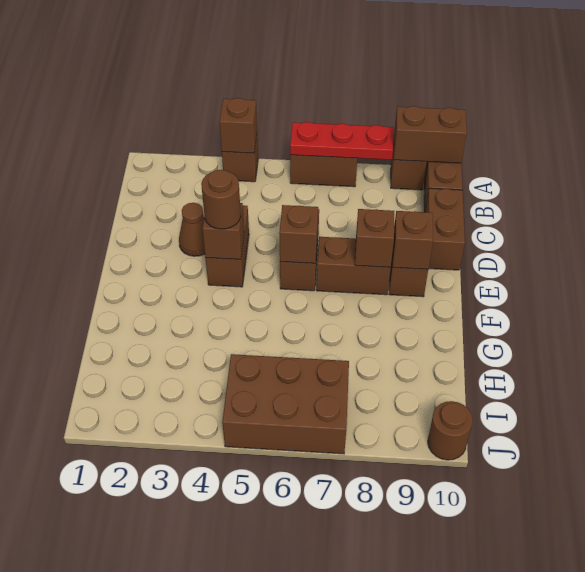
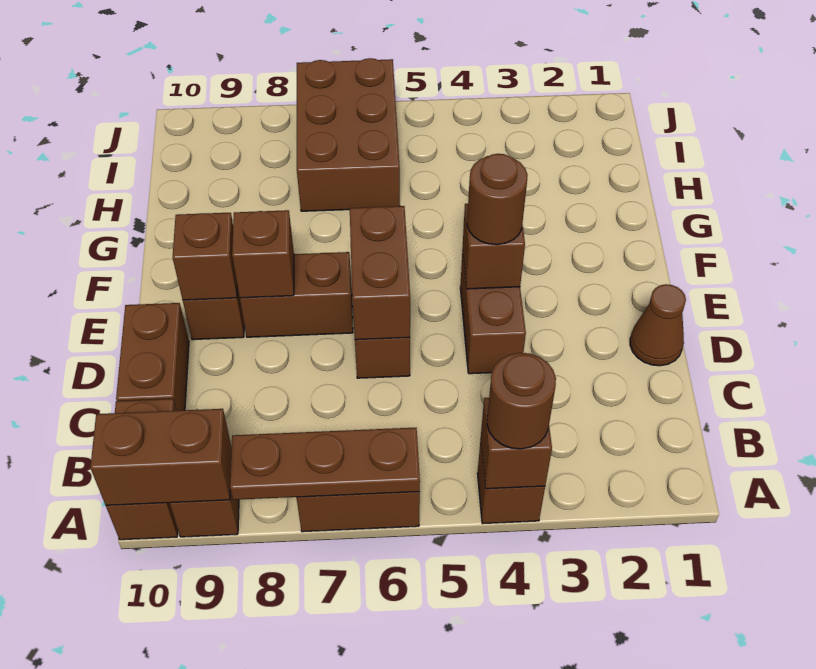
red 1x3 plate [290,122,393,160] -> brown 1x3 plate [230,428,420,500]
brown 1x1 cone [179,203,205,256] -> brown 1x1 cone moved to [630,284,686,366]
brown 1x1 brick [279,205,318,263] -> brown 1x2 brick [350,206,410,340]
brown 2x3 brick [222,354,349,454] -> brown 2x3 brick turned to [297,58,400,211]
brown 1x1 round brick [428,401,473,460] -> brown 1x1 round brick moved to [487,353,556,449]

